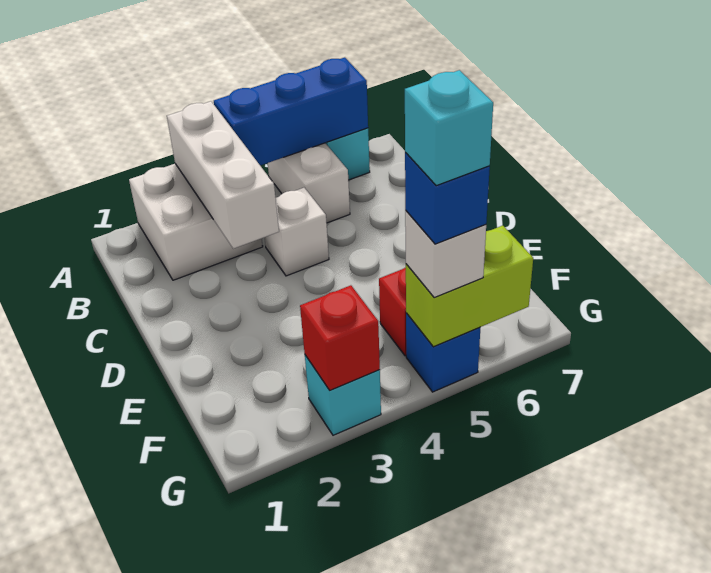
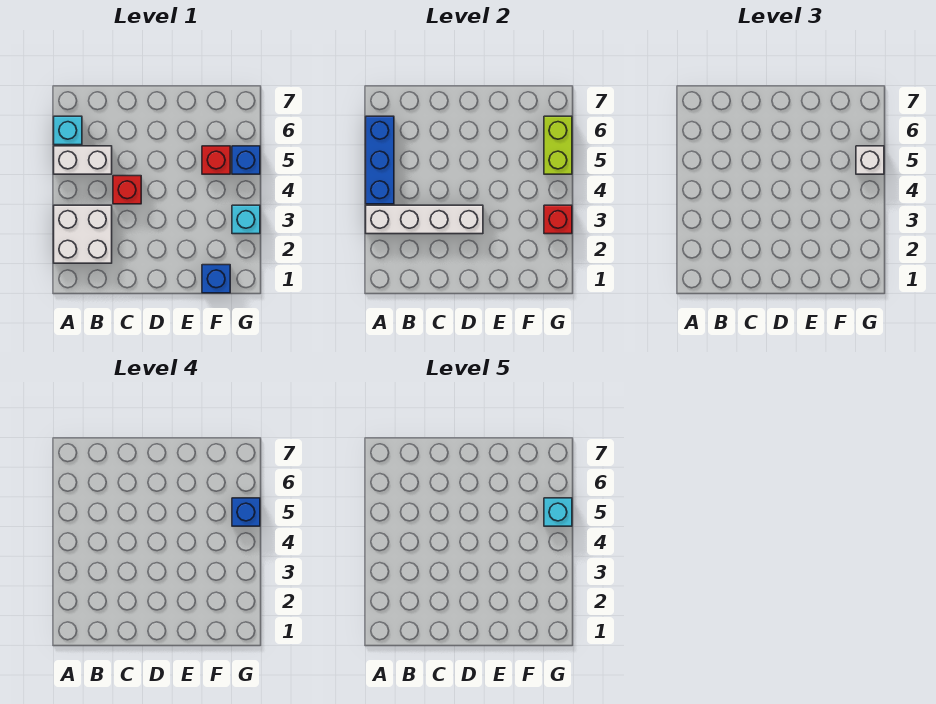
white 1x3 brick [167,101,279,249] -> white 1x4 brick [366,205,483,234]
white 1x1 brick [265,188,329,276] -> red 1x1 brick [113,176,141,204]
none -> blue 1x1 brick [202,265,230,293]

